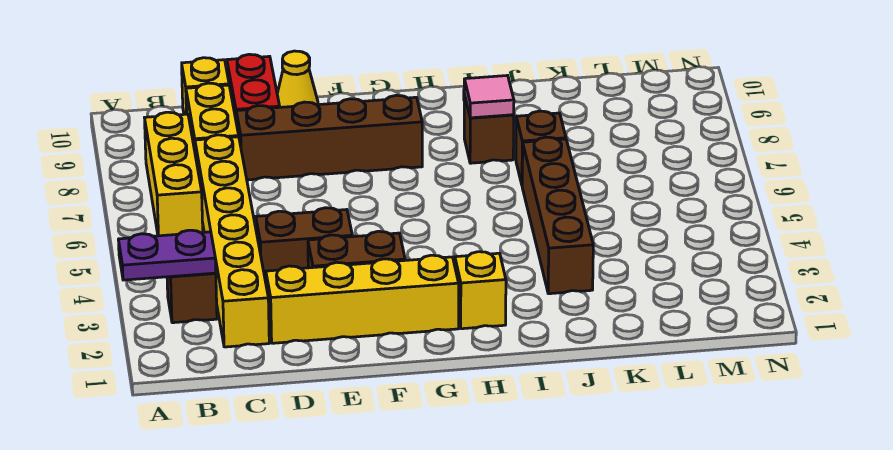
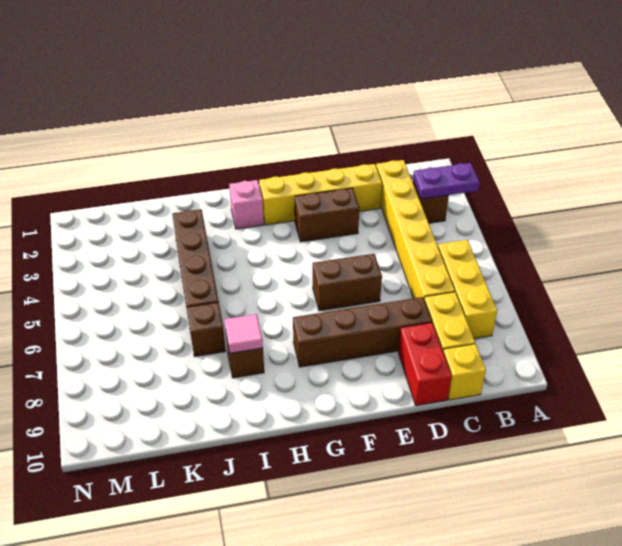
brown 1x2 brick [256,208,352,282] -> brown 1x2 brick moved to [313,254,382,311]
yellow 1x1 cone [277,51,318,107] -> none
yellow 1x1 brick [455,252,506,329] -> pink 1x1 brick [229,180,264,229]

